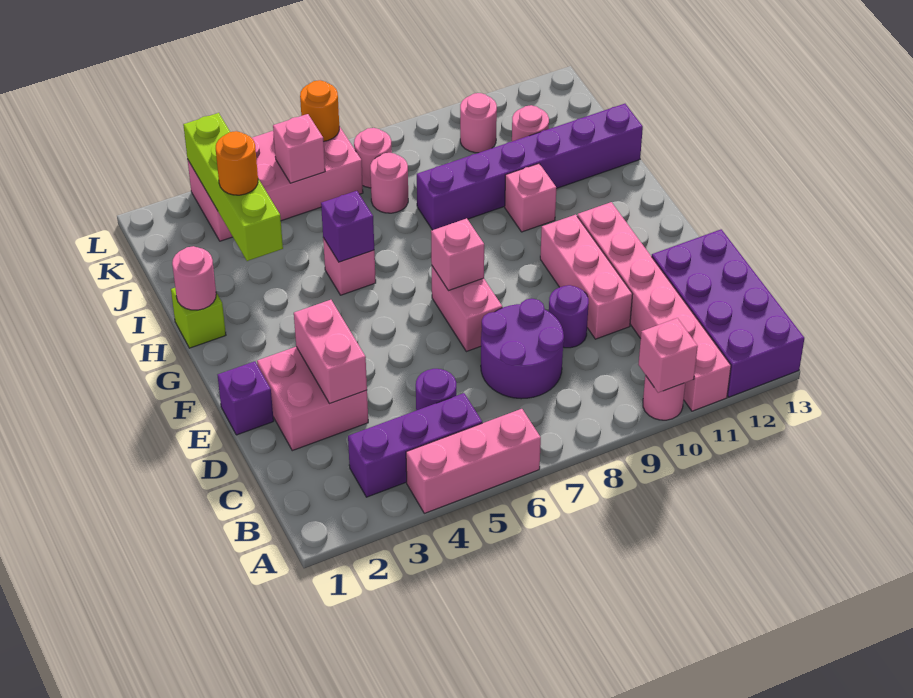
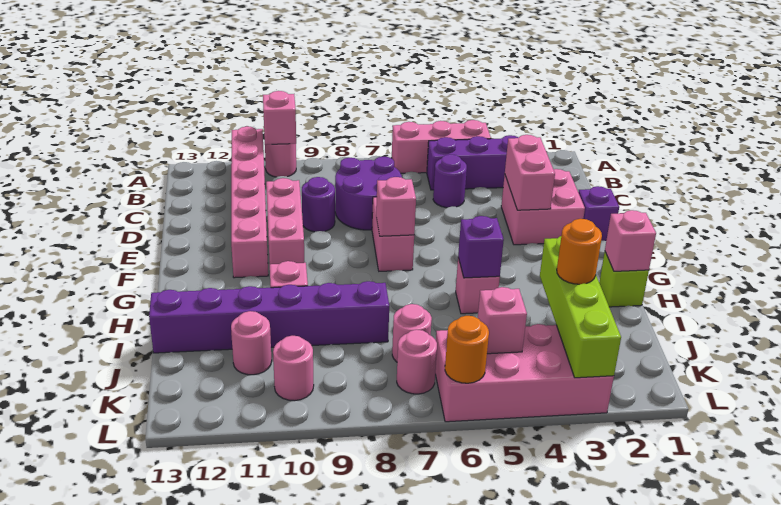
purple 2x4 brick [652,229,804,397] -> none
pink 1x1 round brick [172,246,216,310] -> pink 1x1 brick [605,210,656,271]

